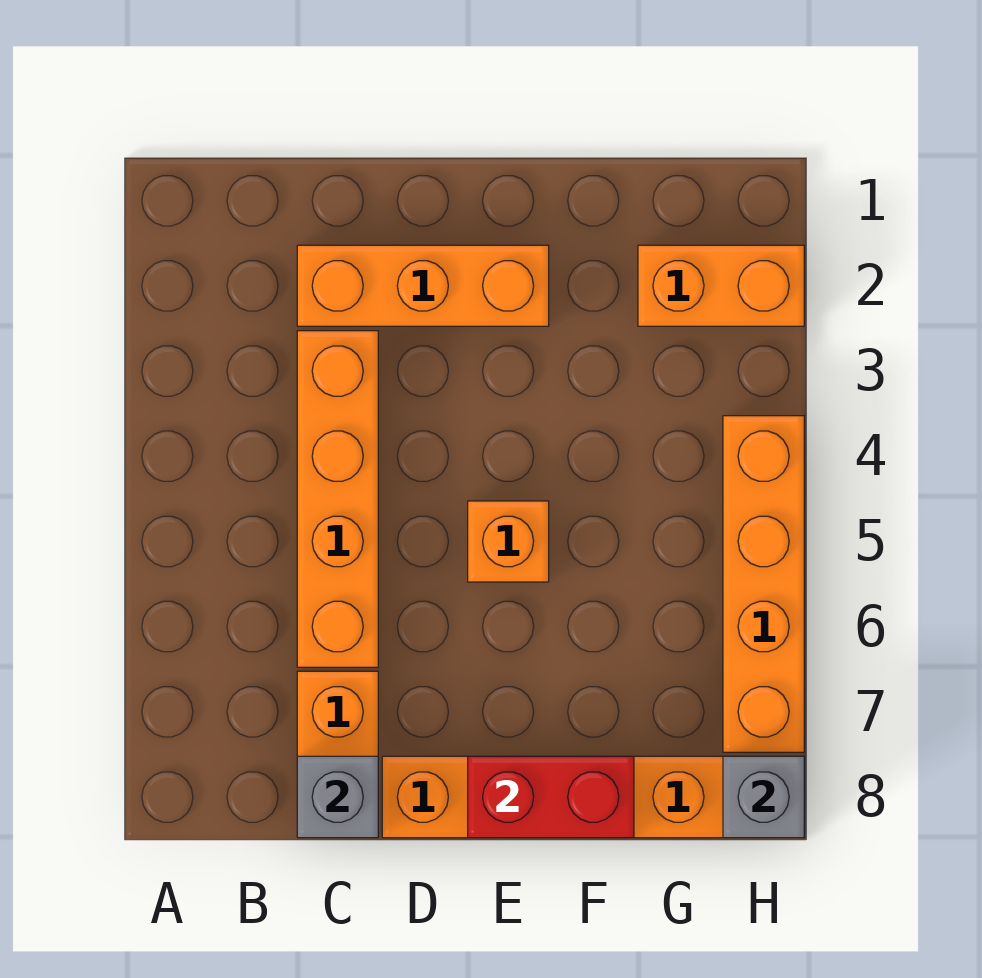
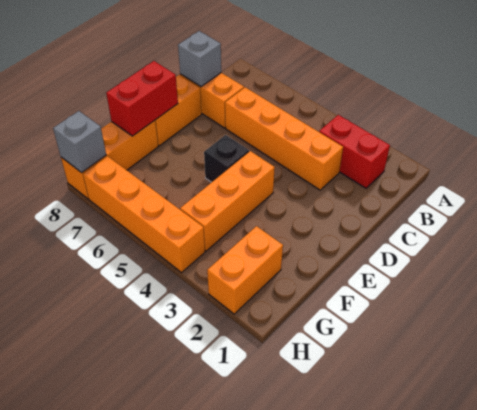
none -> red 1x2 brick [319,115,390,188]
orange 1x3 brick [297,245,549,326] -> orange 1x3 brick moved to [180,151,275,251]
orange 1x1 brick [468,501,549,582] -> black 1x1 brick [204,135,249,182]

